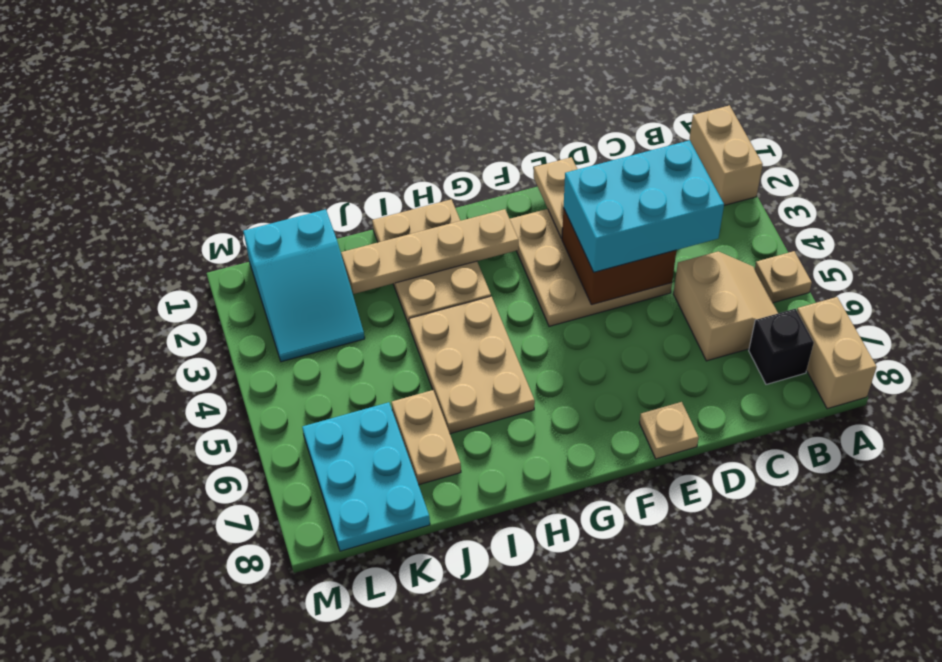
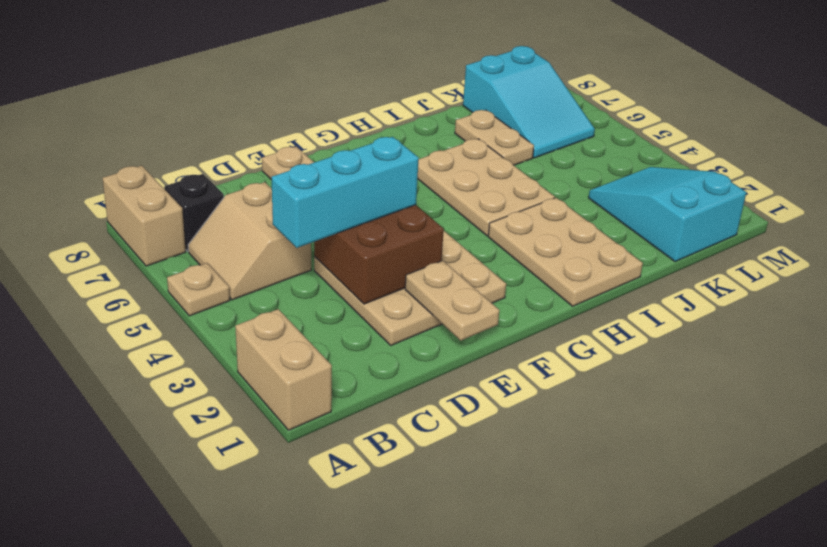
cyan 2x3 brick [564,140,724,272] -> cyan 1x3 brick [271,137,419,248]
tan 1x4 plate [341,209,519,294] -> none
cyan 2x3 plate [302,402,430,551] -> cyan 2x3 slope [463,46,595,158]

